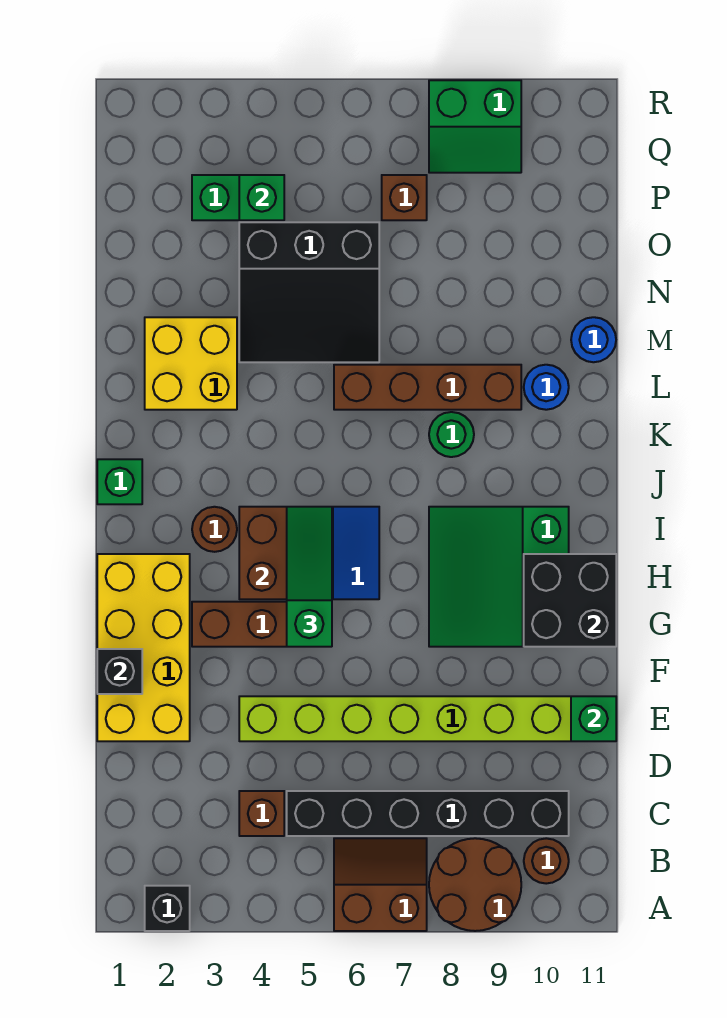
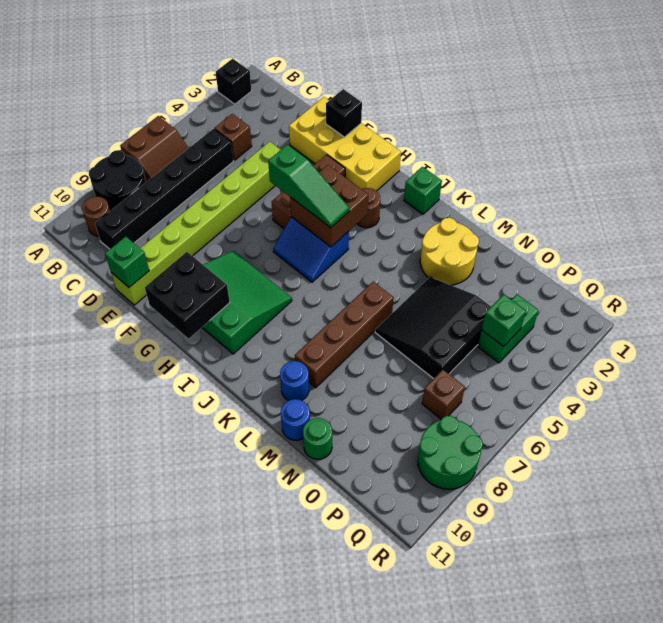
brown 2x2 round brick [429,838,521,931] -> black 2x2 round brick [89,150,146,211]
green 1x1 round brick [429,412,474,457] -> green 1x1 round brick moved to [303,418,332,459]
yellow 2x2 brick [145,317,237,410] -> yellow 2x2 round brick [420,218,479,285]
green 2x2 slope [429,80,521,173] -> green 2x2 round brick [418,416,483,489]

